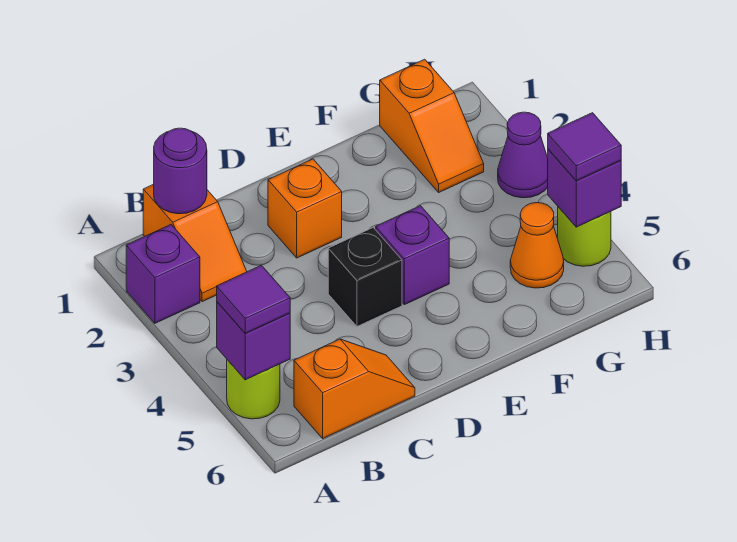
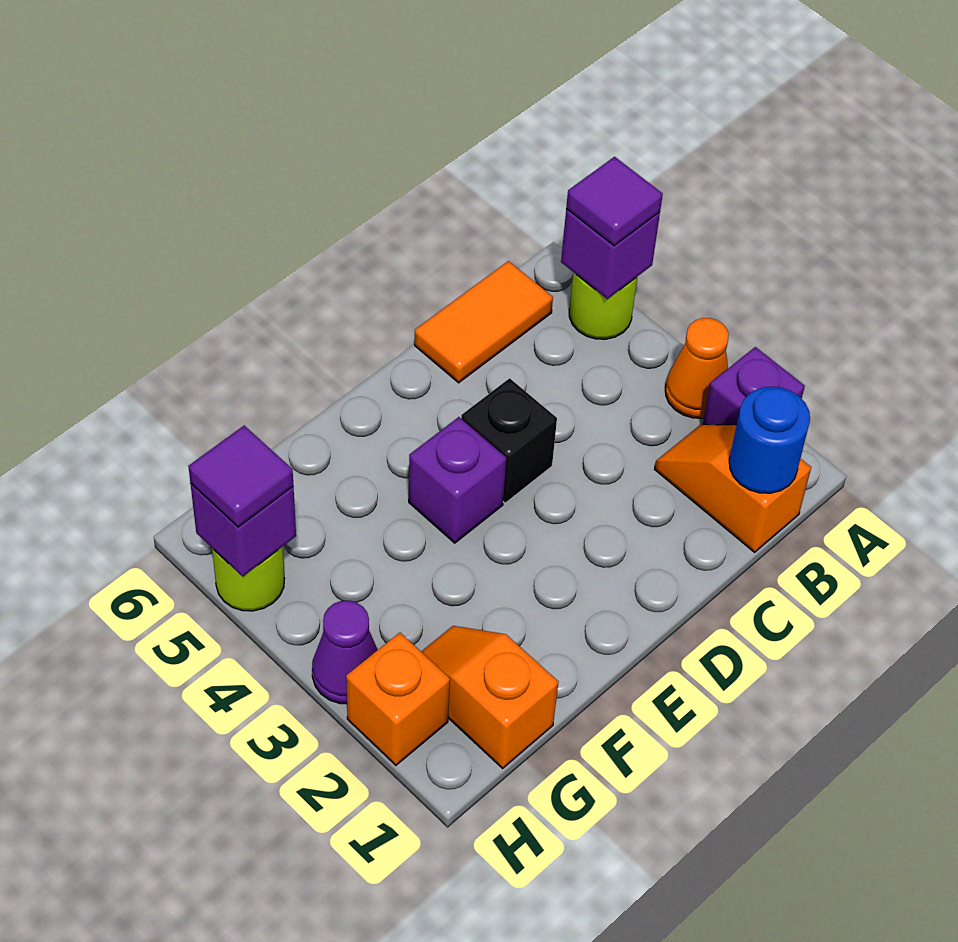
purple 1x1 round brick [154,128,207,214] -> blue 1x1 round brick [729,387,810,493]
orange 1x2 slope [294,339,415,438] -> orange 1x2 tile [415,261,553,383]
orange 1x1 brick [268,159,342,258] -> orange 1x1 brick moved to [346,633,450,765]
orange 1x1 cone [510,203,564,288] -> orange 1x1 cone moved to [665,318,729,418]

